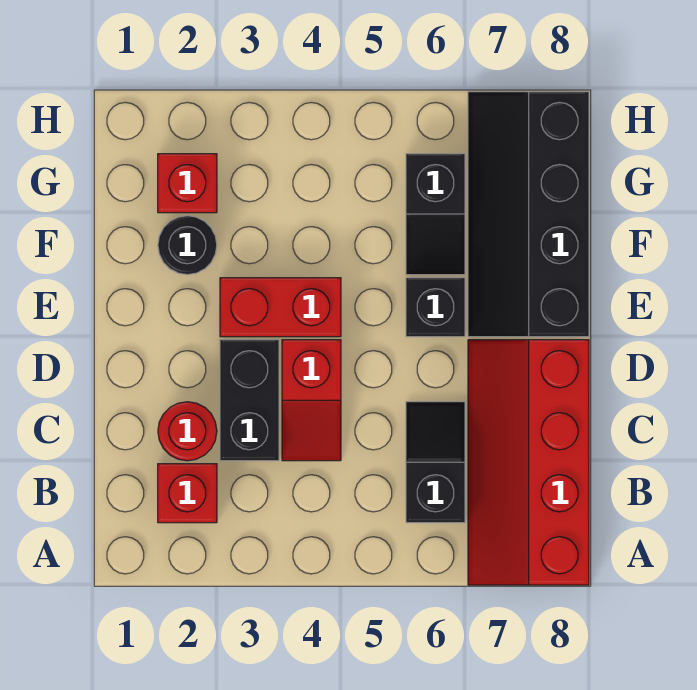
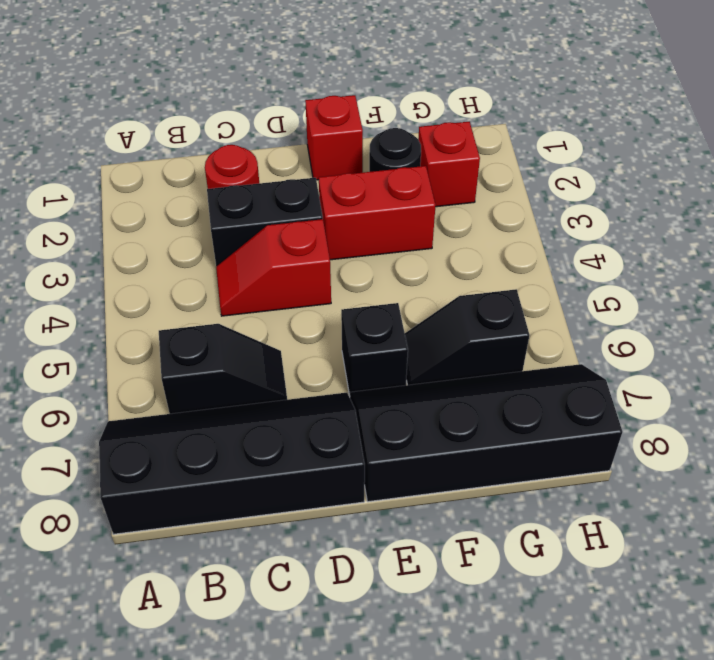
red 2x4 slope [468,340,589,585] -> black 2x4 slope [99,393,365,534]
red 1x1 brick [158,464,217,523] -> red 1x1 brick moved to [305,95,363,180]
red 1x2 brick [220,278,341,337] -> red 1x2 brick turned to [319,166,436,260]

